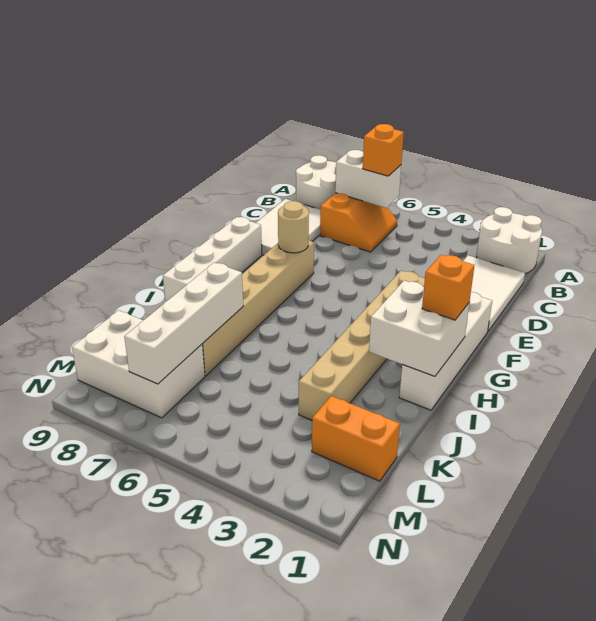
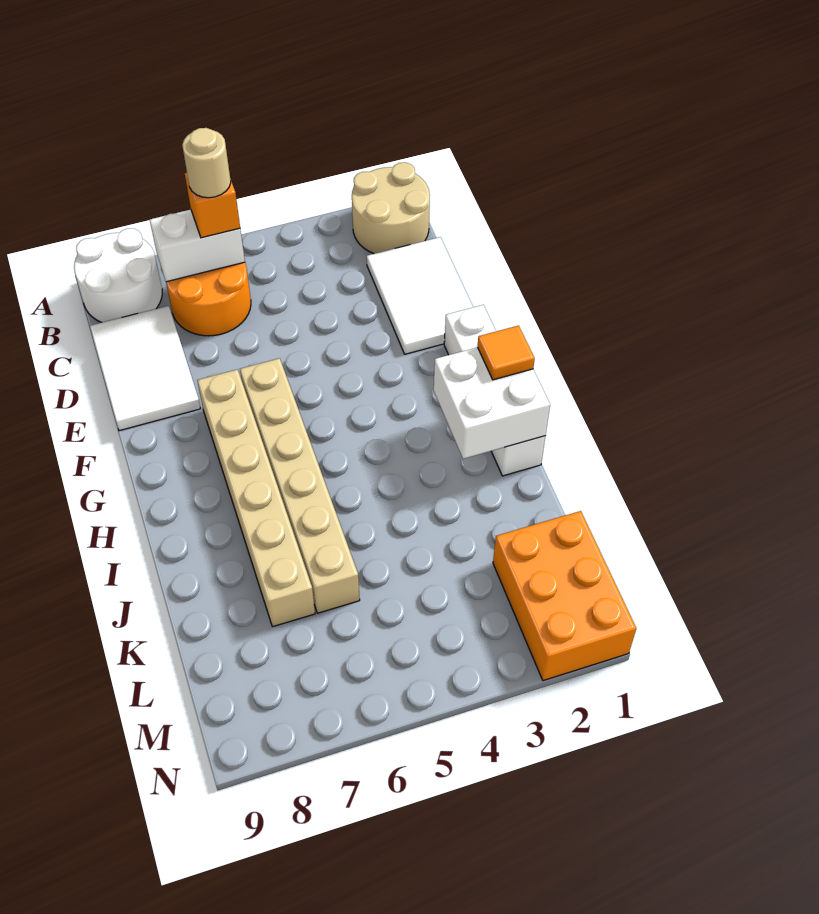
white 2x2 round brick [477,207,542,274] -> tan 2x2 round brick [352,162,430,254]
orange 2x2 slope [320,193,397,252] -> orange 2x2 round brick [166,262,251,336]
tan 1x6 brick [299,271,425,420] -> tan 1x6 brick moved to [240,358,360,613]
tan 1x1 round brick [278,201,309,253] -> tan 1x1 round brick moved to [182,128,231,198]
white 1x4 brick [163,217,262,302] -> none
orange 1x1 brick [422,255,474,320] -> orange 1x1 tile [478,325,535,380]
white 1x4 brick [124,262,243,384] -> none
orange 1x2 brick [312,396,400,481] -> orange 2x3 brick [493,511,636,681]
white 2x3 brick [72,310,205,418] -> none

